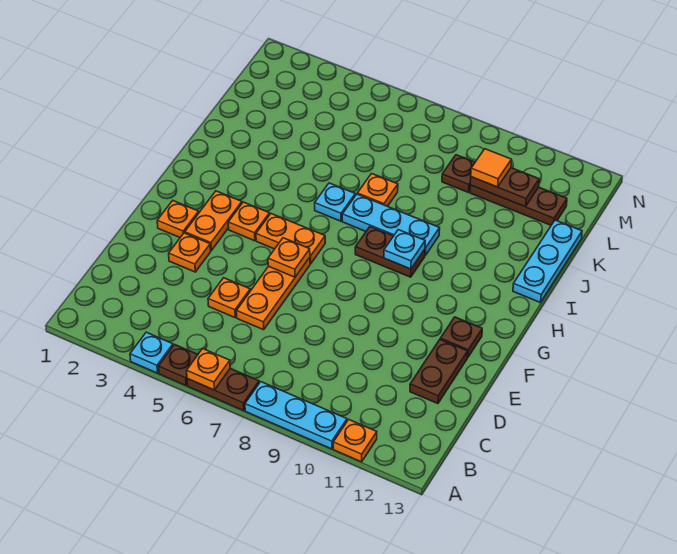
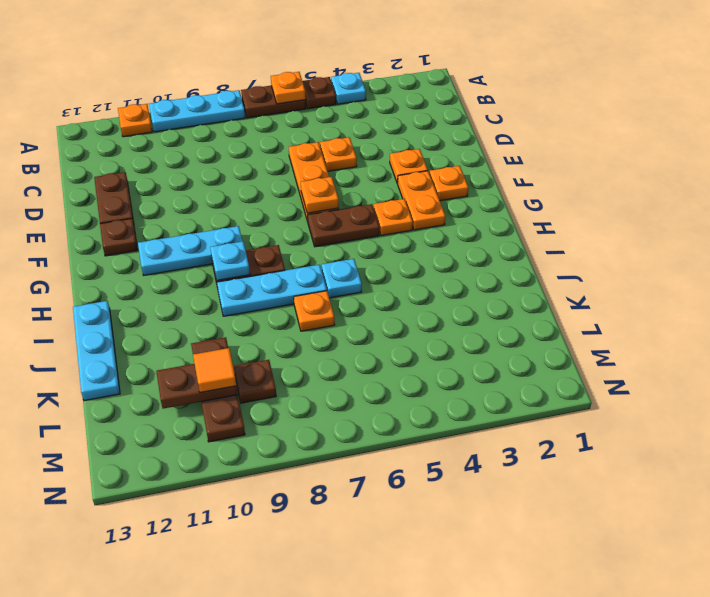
orange 1x2 plate [256,214,325,264] -> brown 1x2 plate [308,204,380,247]
none -> cyan 1x3 plate [138,226,242,275]
brown 1x3 plate [470,185,567,225] -> brown 1x3 plate turned to [191,337,245,442]

